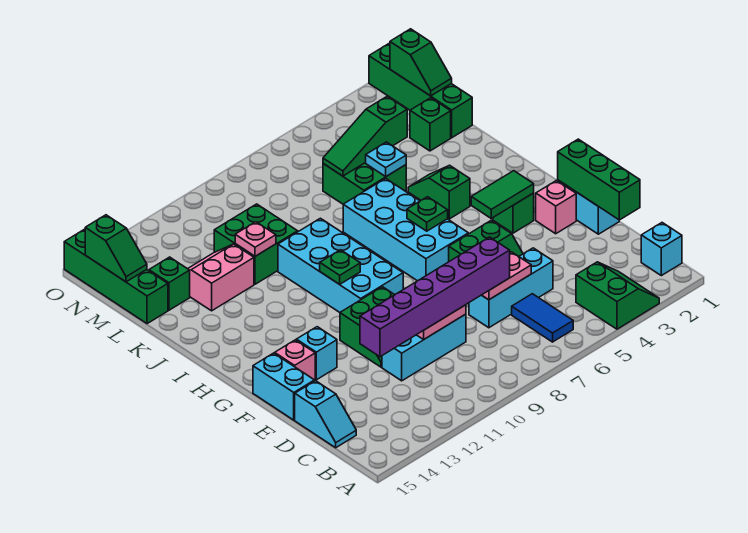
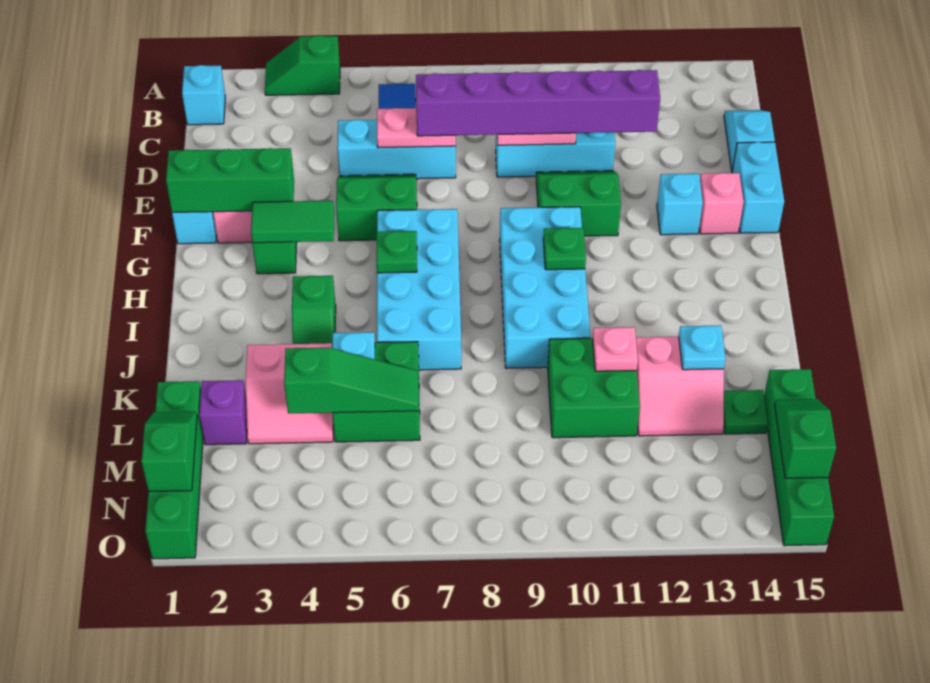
green 2x2 slope [576,262,659,329] -> green 1x2 slope [265,35,340,95]
green 1x3 brick [558,139,640,220] -> green 1x3 brick turned to [166,148,294,212]
none -> pink 2x2 slope [246,343,333,444]
none -> cyan 1x1 plate [679,325,725,370]
green 1x1 brick [410,98,451,151] -> purple 1x1 brick [199,380,247,445]
green 1x1 brick [149,257,190,310] -> green 1x1 plate [724,390,768,434]

